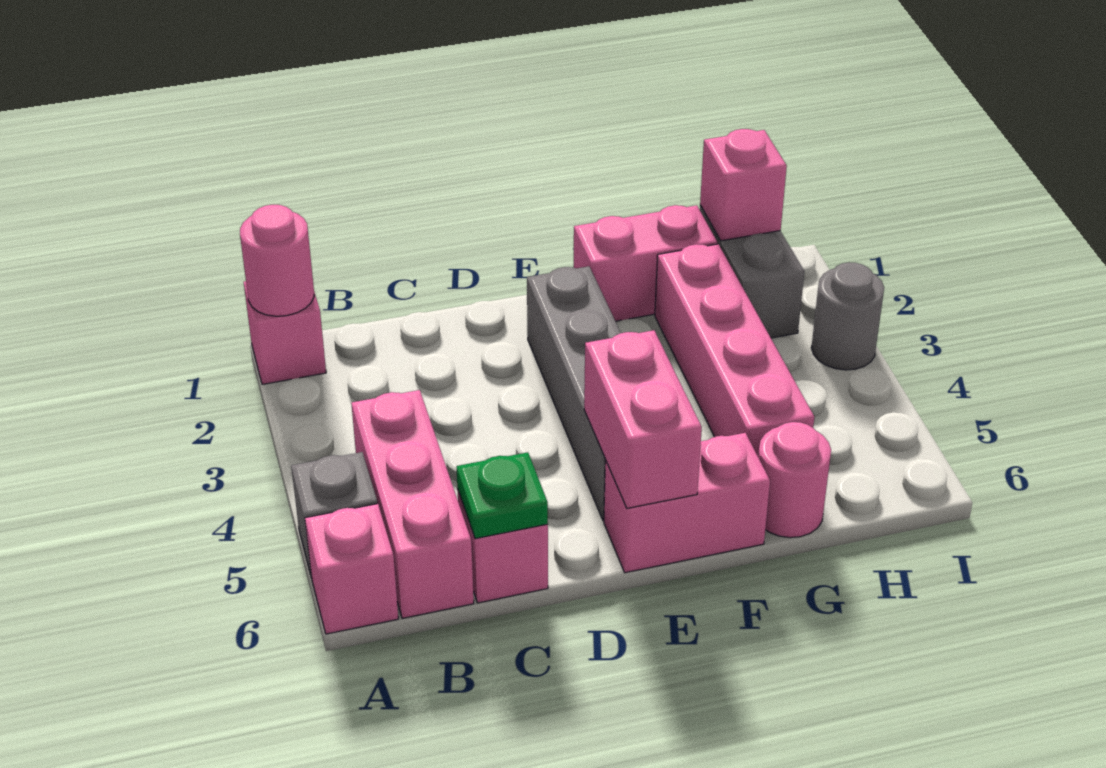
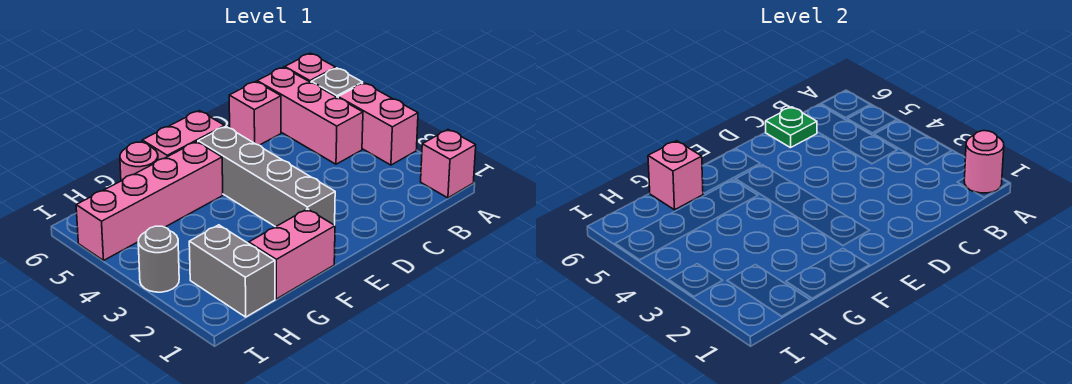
pink 1x2 brick [584,330,702,508] -> pink 1x2 brick moved to [338,83,418,165]
pink 1x4 brick [655,244,814,456] -> pink 1x4 brick turned to [76,142,223,260]
pink 1x1 brick [700,129,787,241] -> pink 1x1 brick moved to [648,141,703,210]

